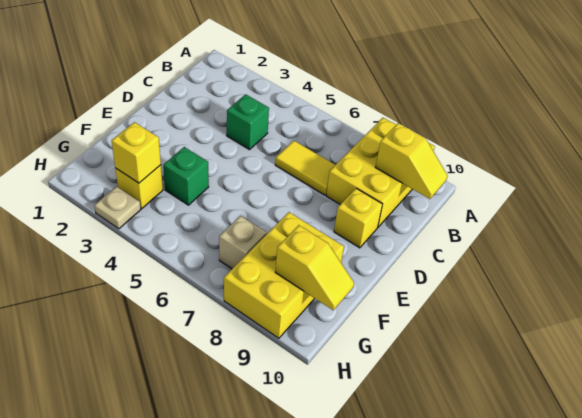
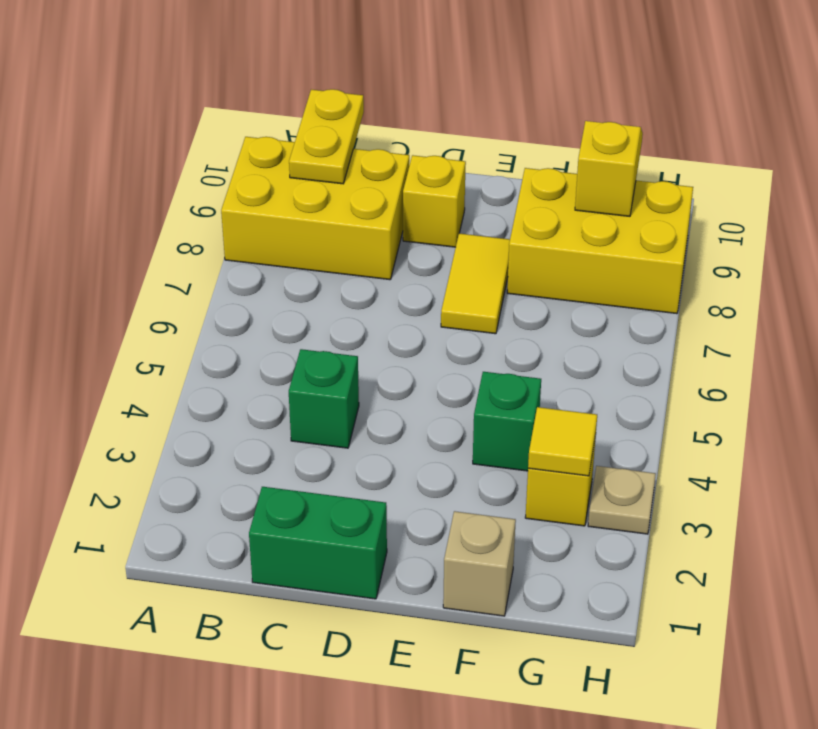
yellow 1x2 slope [375,123,448,199] -> yellow 1x2 plate [289,89,364,184]
none -> green 1x2 brick [249,487,387,599]
yellow 1x2 tile [275,141,335,195] -> yellow 1x2 tile moved to [441,233,510,334]
yellow 1x1 brick [112,122,161,183] -> yellow 1x1 tile [528,407,597,476]
tan 1x1 brick [219,216,266,269] -> tan 1x1 brick moved to [443,511,516,616]

